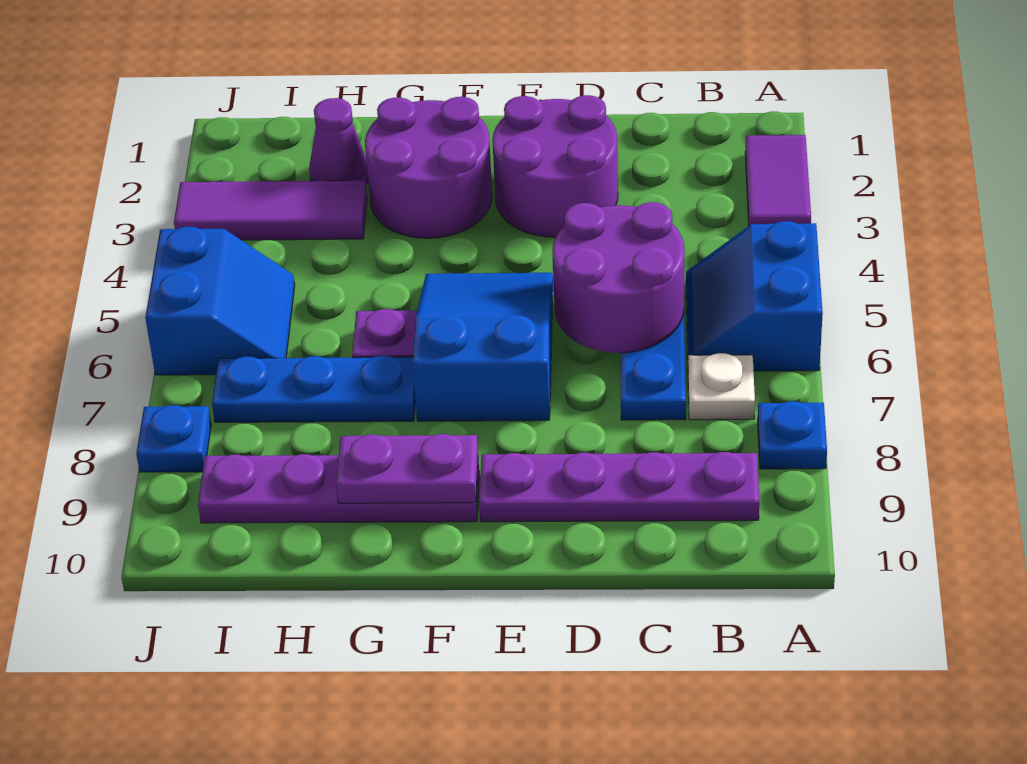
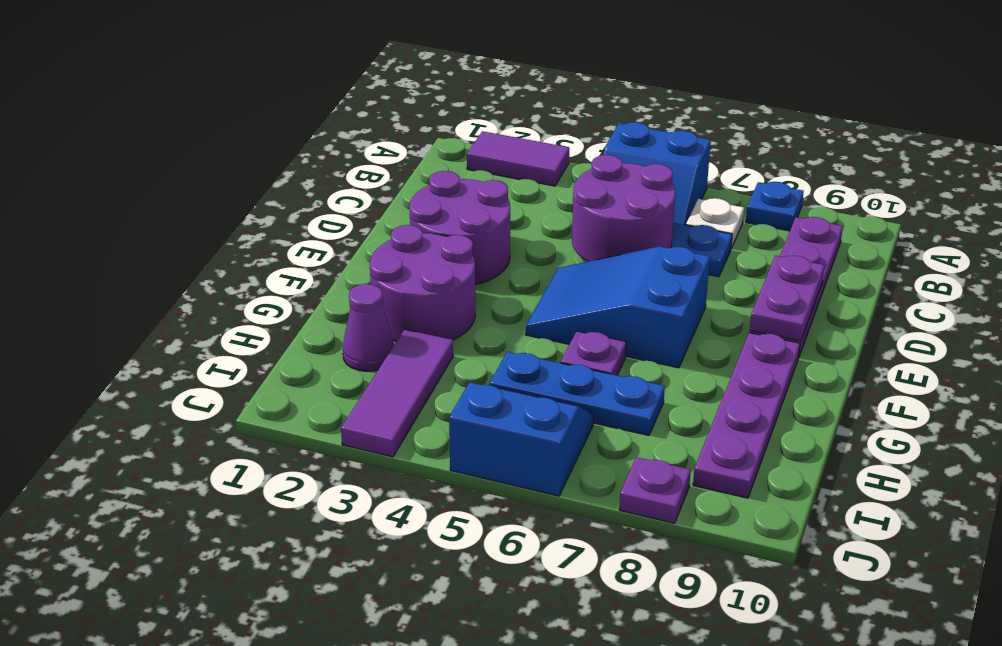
purple 1x2 plate [336,434,478,503] -> purple 1x2 plate moved to [750,255,825,341]
blue 1x3 plate [212,356,415,422] -> blue 1x3 plate turned to [490,352,665,435]
blue 1x1 plate [136,405,211,472] -> purple 1x1 plate [619,457,691,523]

